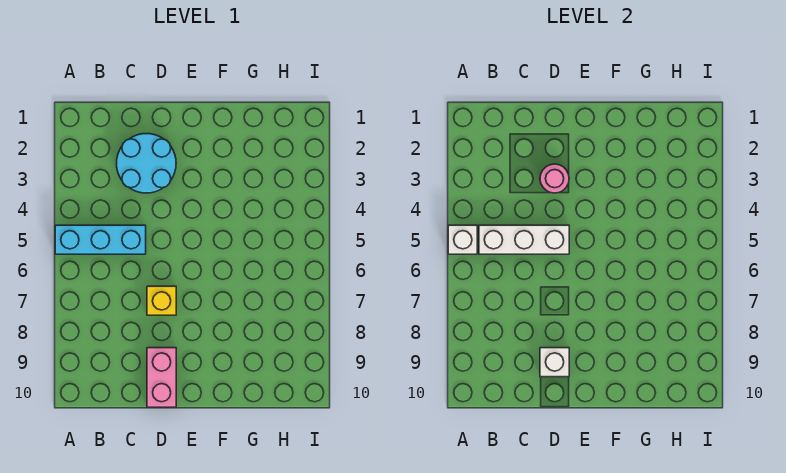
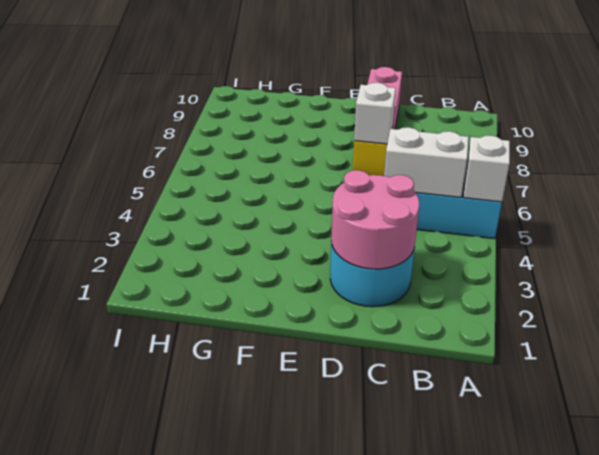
white 1x3 brick [479,225,569,254] -> white 1x2 brick [384,127,469,197]
pink 1x1 round brick [540,164,569,193] -> pink 2x2 round brick [331,170,419,269]
white 1x1 brick [540,348,569,377] -> white 1x1 brick moved to [354,83,396,144]

